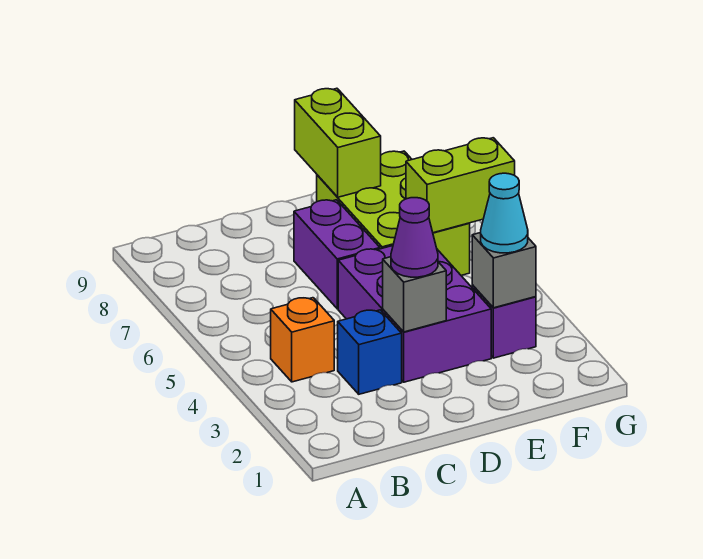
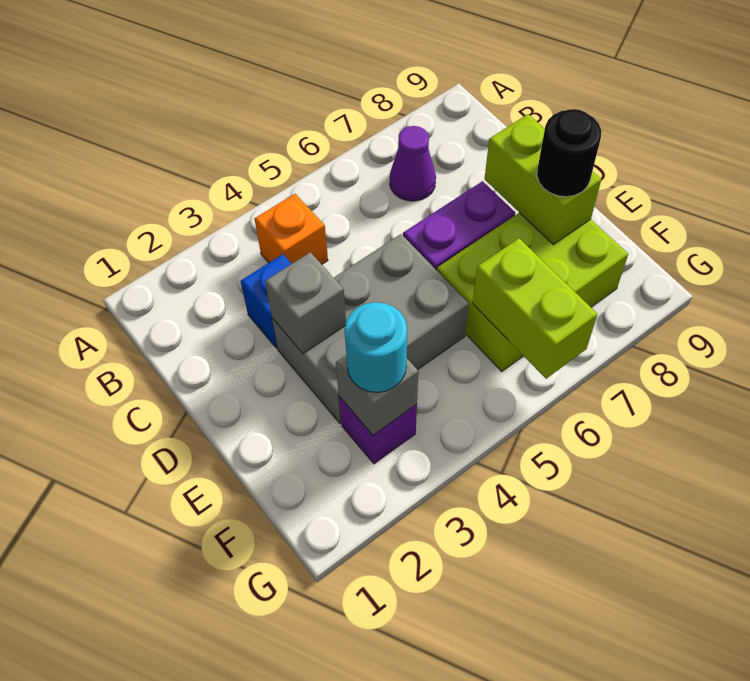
purple 2x3 brick [338,246,491,382] -> grey 2x3 brick [272,234,469,424]
purple 1x1 cone [391,198,438,277] -> purple 1x1 cone moved to [390,126,436,201]
lime 1x2 brick [295,88,381,197] -> lime 1x2 brick turned to [485,114,601,245]
none -> black 1x1 round brick [537,109,601,197]
cyan 1x1 cone [481,173,528,253] -> cyan 1x1 round brick [345,302,407,392]

